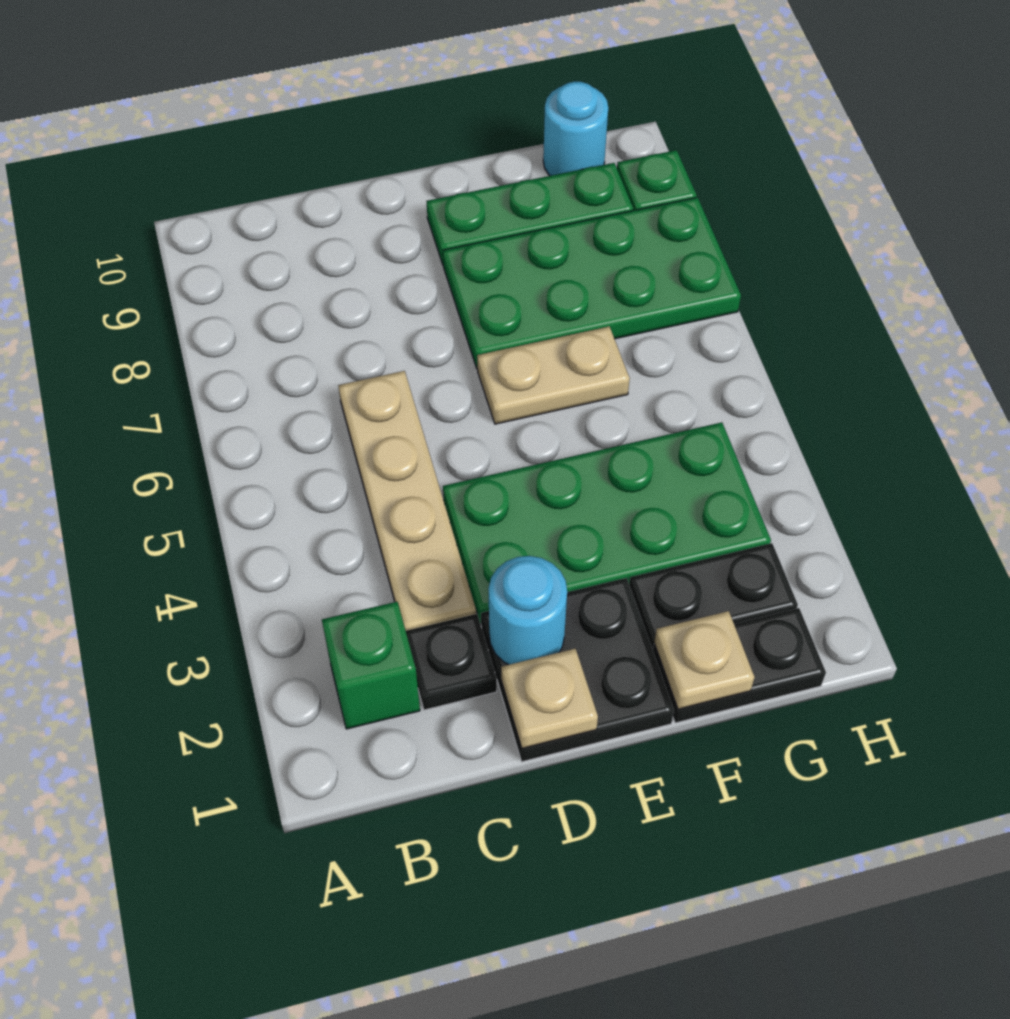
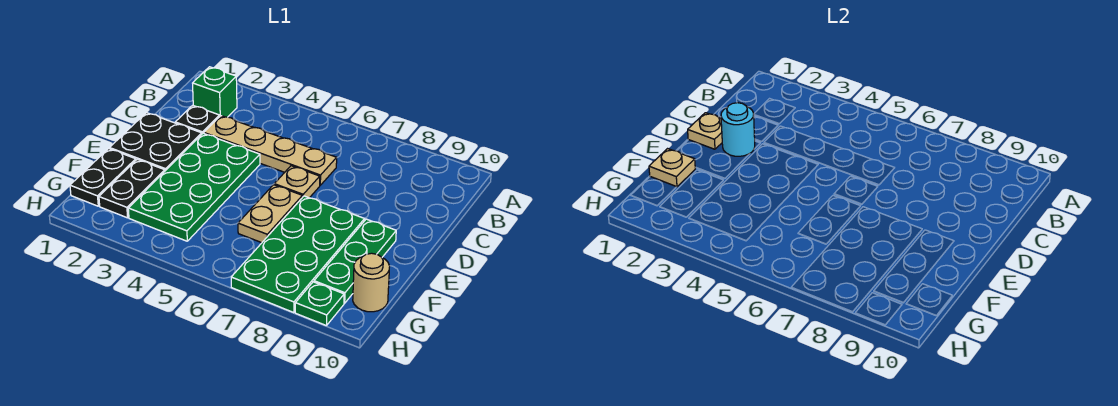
none -> tan 1x1 plate [274,166,320,198]
cyan 1x1 round brick [543,81,608,176] -> tan 1x1 round brick [353,253,390,312]

